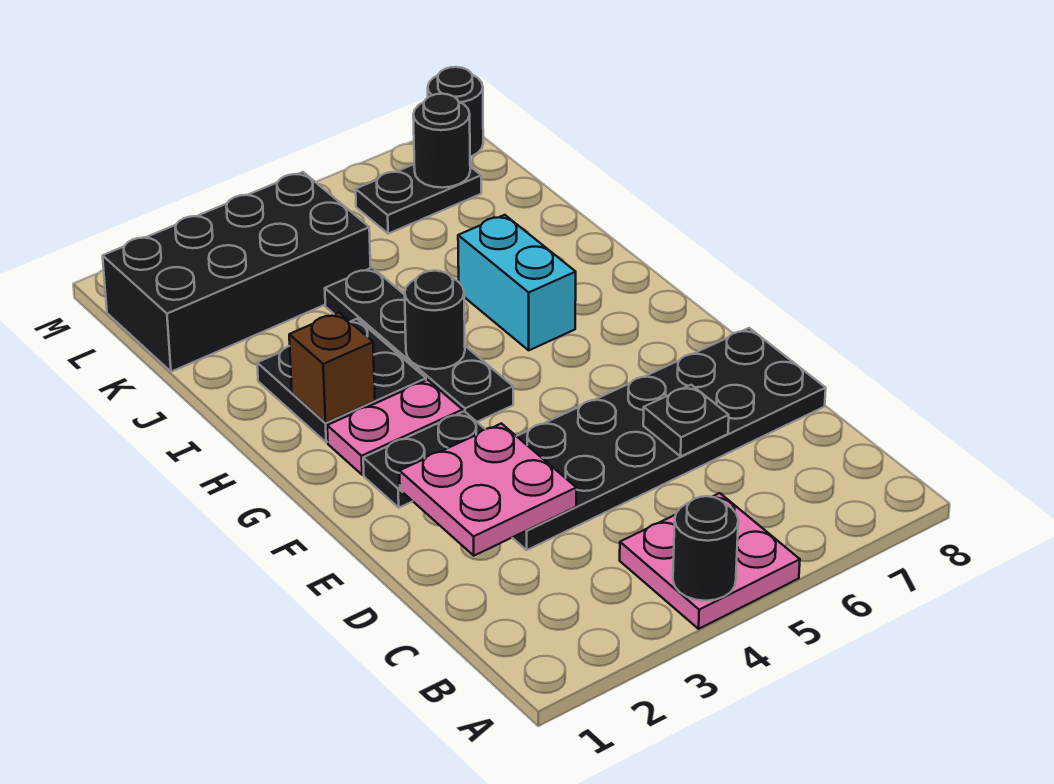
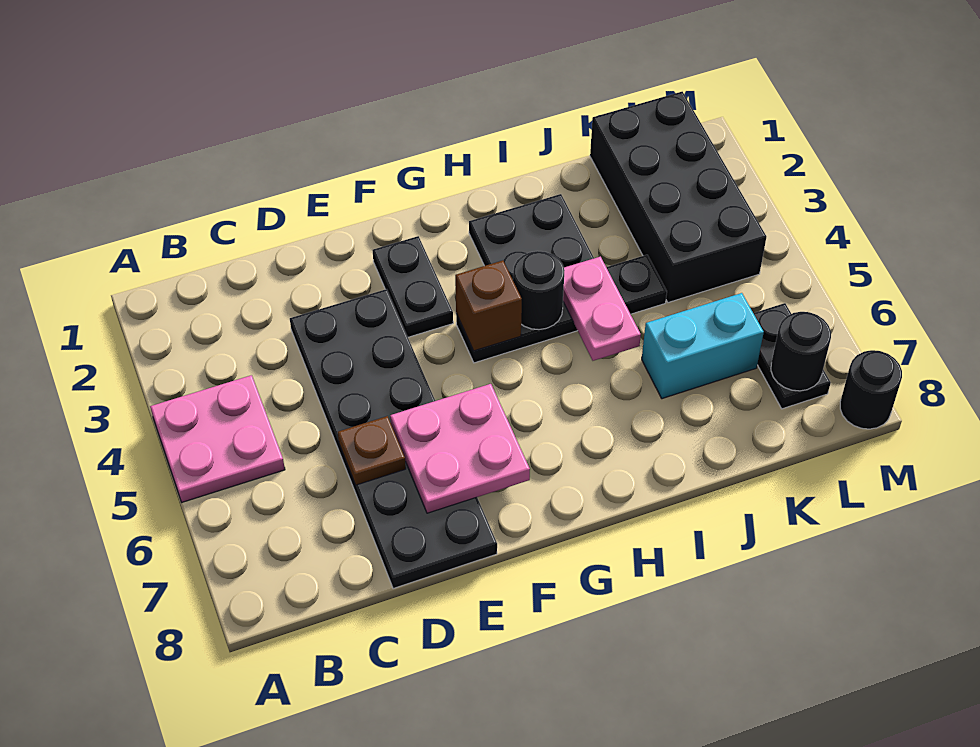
black 1x1 round brick [673,496,738,601] -> none
pink 2x2 plate [400,423,576,556] -> pink 2x2 plate moved to [390,384,530,513]
black 1x1 plate [643,385,729,456] -> brown 1x1 plate [338,416,406,485]
pink 1x2 plate [327,380,463,475] -> pink 1x2 plate moved to [563,257,641,361]
brown 1x1 brick [289,313,375,423] -> brown 1x1 brick moved to [455,261,522,351]
cyan 1x2 brick [458,215,576,350] -> cyan 1x2 brick moved to [642,293,764,399]

